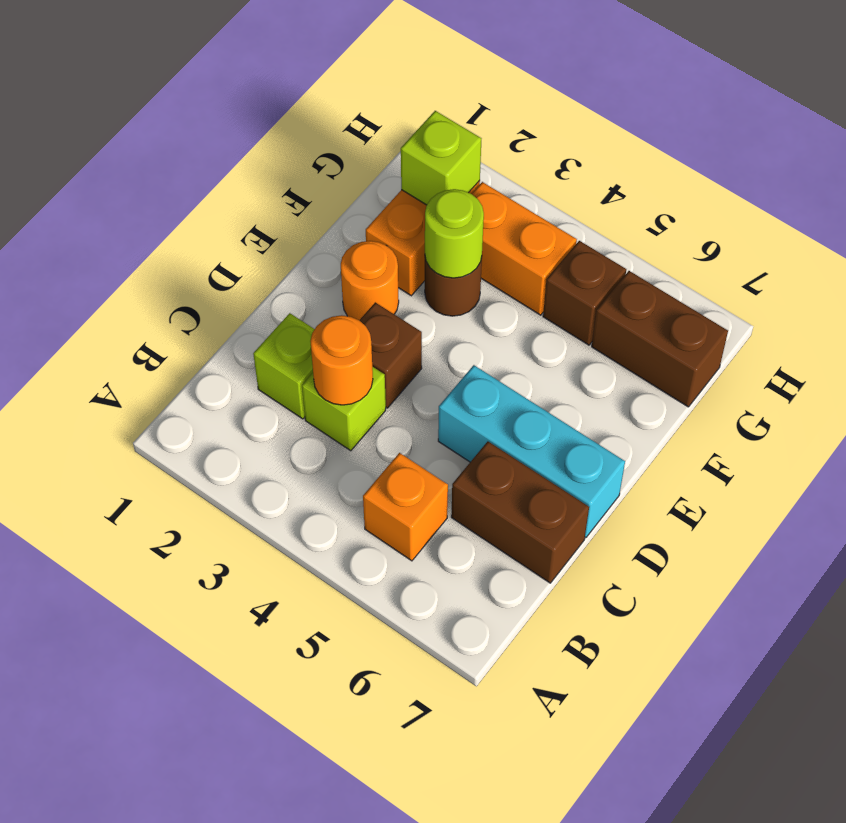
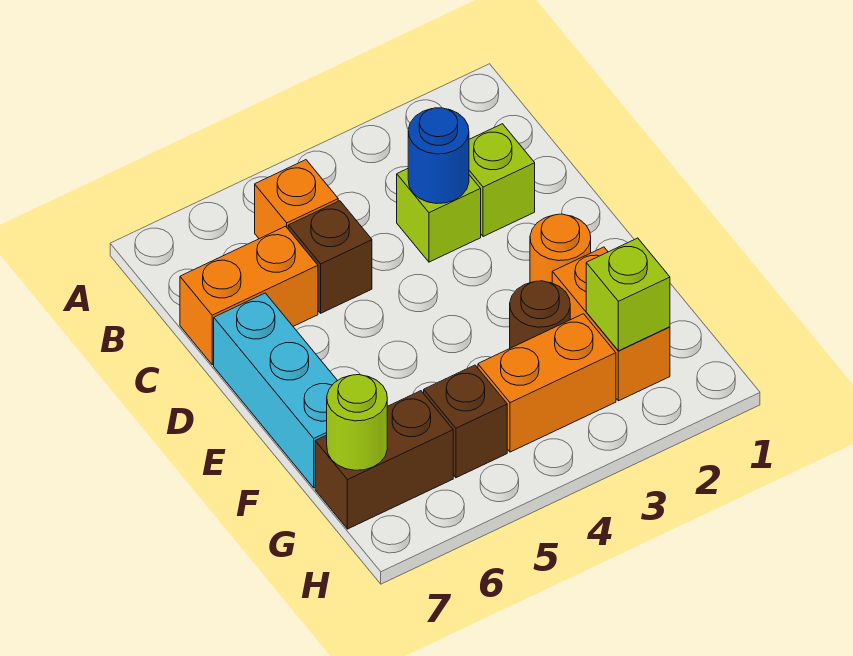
orange 1x1 round brick [310,315,373,405] -> blue 1x1 round brick [408,108,469,204]
brown 1x2 brick [451,442,589,583] -> orange 1x2 brick [180,226,318,365]
brown 1x1 brick [359,302,422,408] -> brown 1x1 brick moved to [288,201,372,313]
cyan 1x3 brick [438,365,625,537] -> cyan 1x3 brick turned to [214,293,337,488]
lime 1x1 round brick [425,189,484,278] -> lime 1x1 round brick moved to [327,375,387,470]

